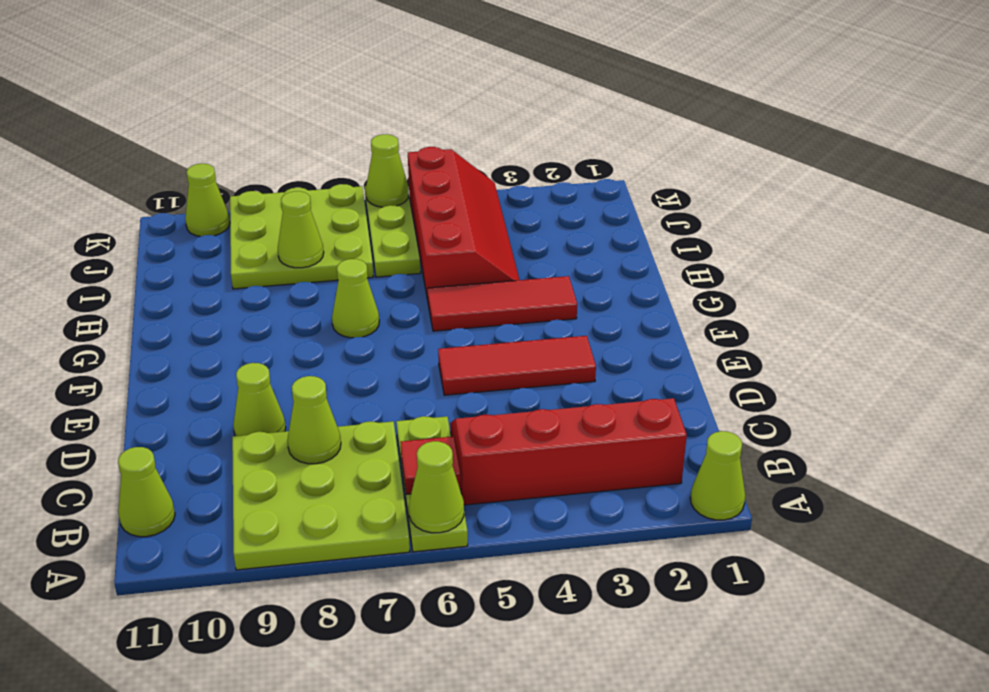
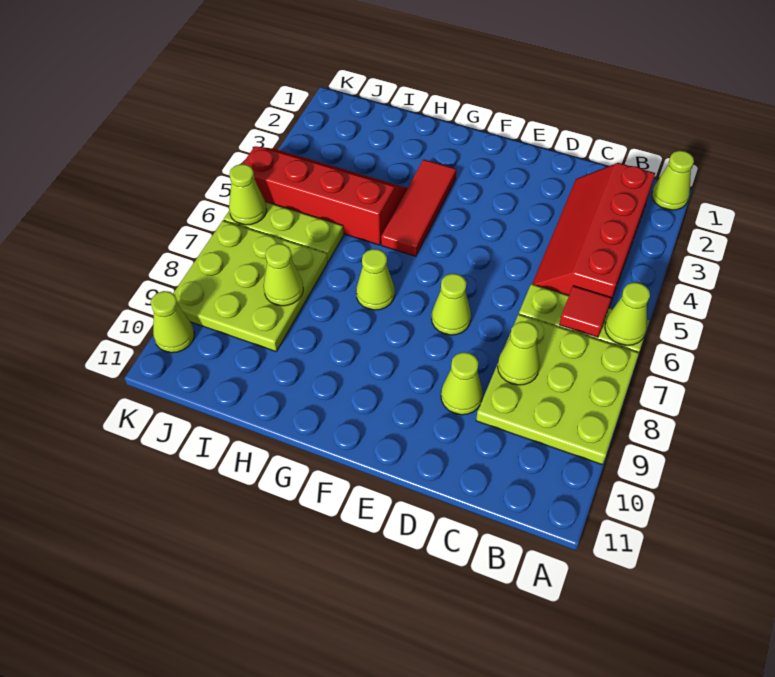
lime 1x1 cone [118,447,175,537] -> lime 1x1 cone moved to [432,274,471,335]
red 1x3 tile [438,336,596,395] -> none

